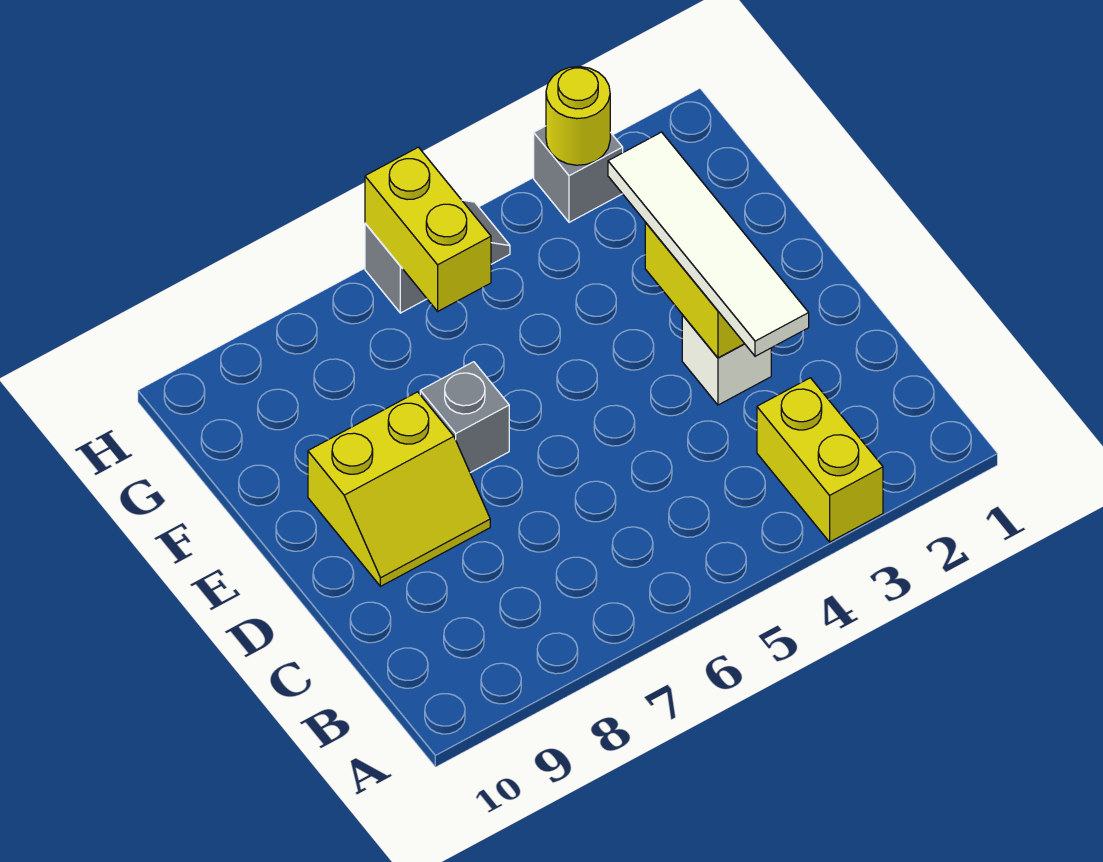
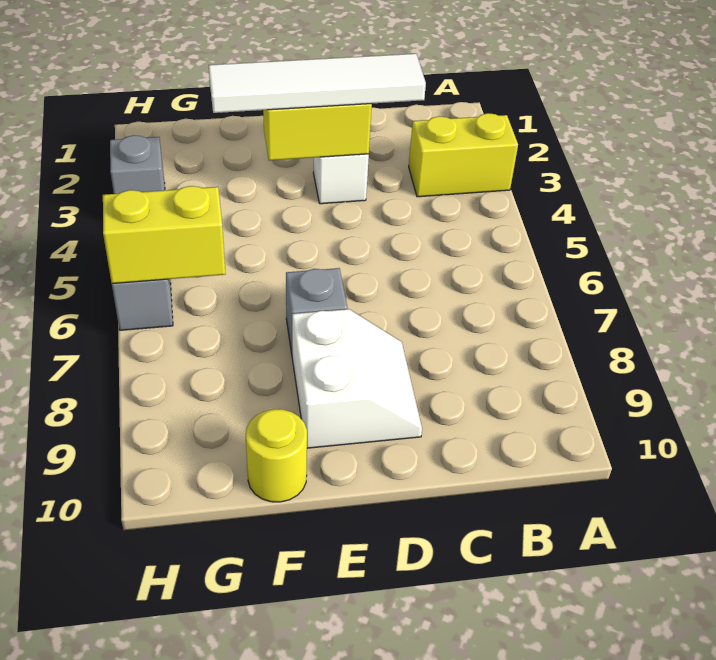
yellow 2x2 slope [308,392,490,586] -> white 2x2 slope [292,309,422,448]
yellow 1x1 round brick [546,67,610,165] -> yellow 1x1 round brick moved to [246,409,307,502]

